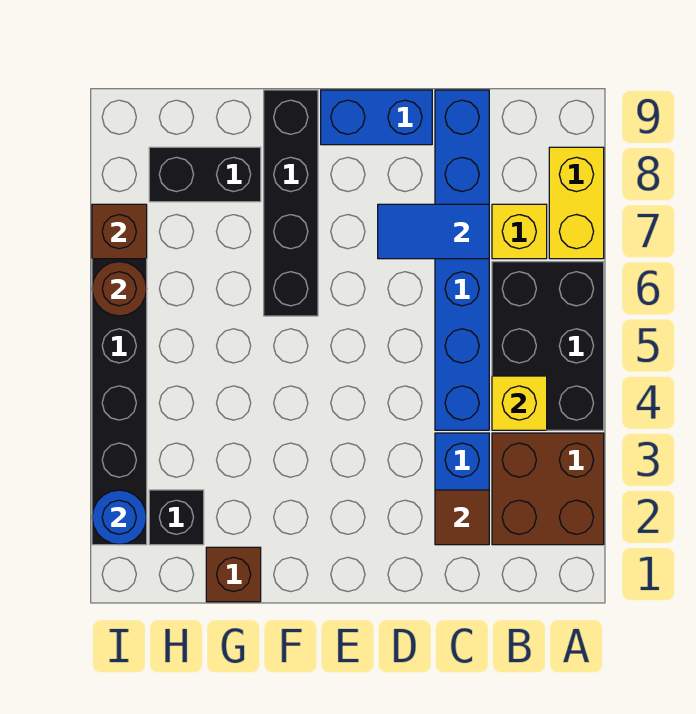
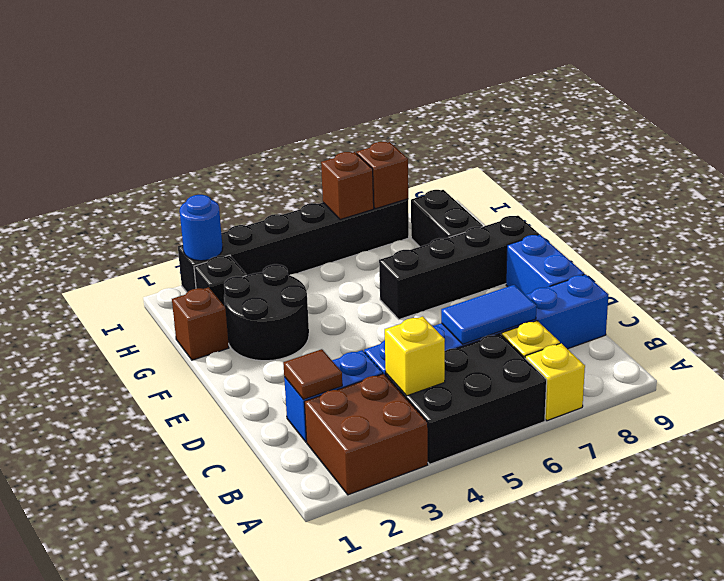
yellow 1x2 brick [549,147,604,259] -> yellow 1x1 brick [525,343,585,421]
blue 1x2 tile [378,204,489,259] -> blue 1x2 tile turned to [441,285,537,344]
none -> black 2x2 round brick [224,264,309,361]
brown 1x1 round brick [92,262,147,316] -> brown 1x1 brick [321,152,374,220]

